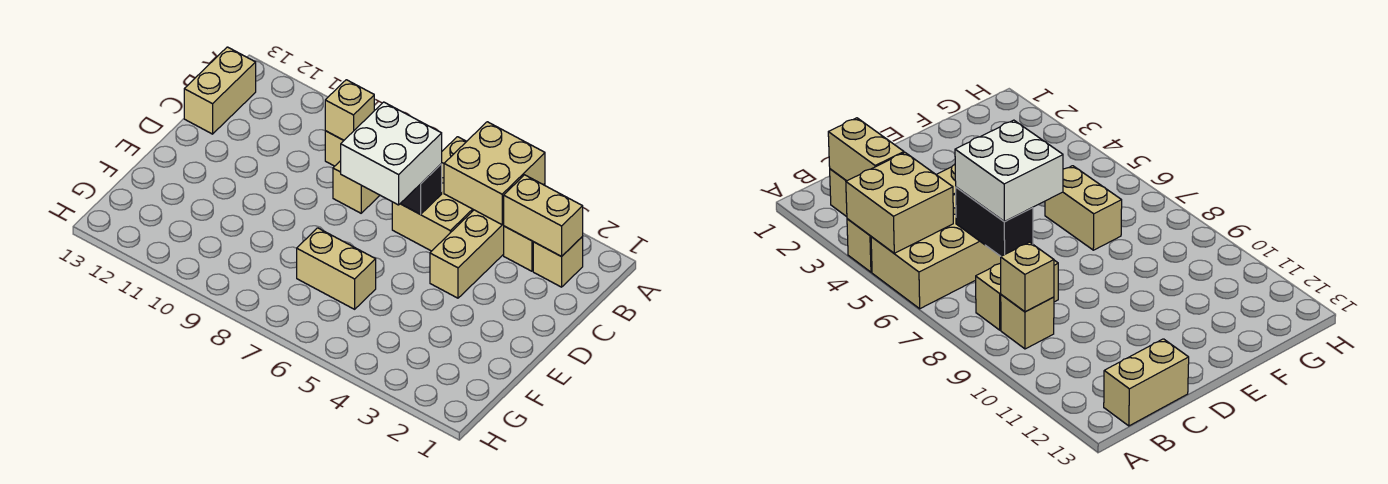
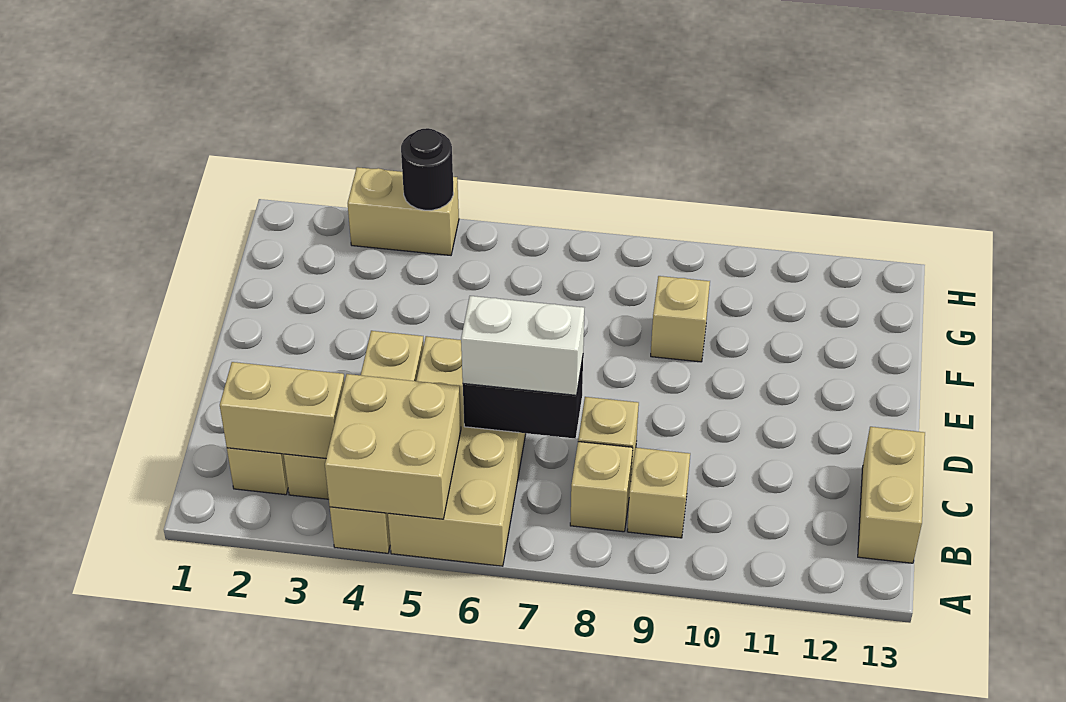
tan 2x3 brick [392,137,473,251] -> tan 2x4 brick [388,336,526,566]
tan 1x1 brick [325,80,374,140] -> tan 1x1 brick moved to [651,276,710,362]
white 2x2 brick [341,102,442,205] -> white 1x2 brick [461,296,584,395]
tan 1x2 brick [297,228,376,309] -> tan 1x2 brick moved to [348,167,459,255]
none -> black 1x1 round brick [401,128,453,210]

